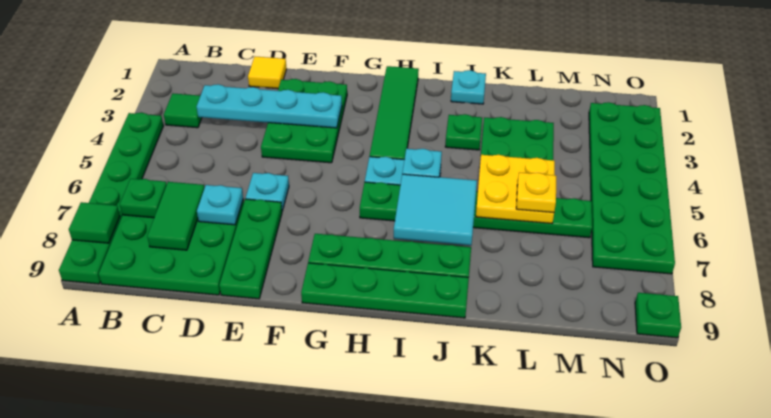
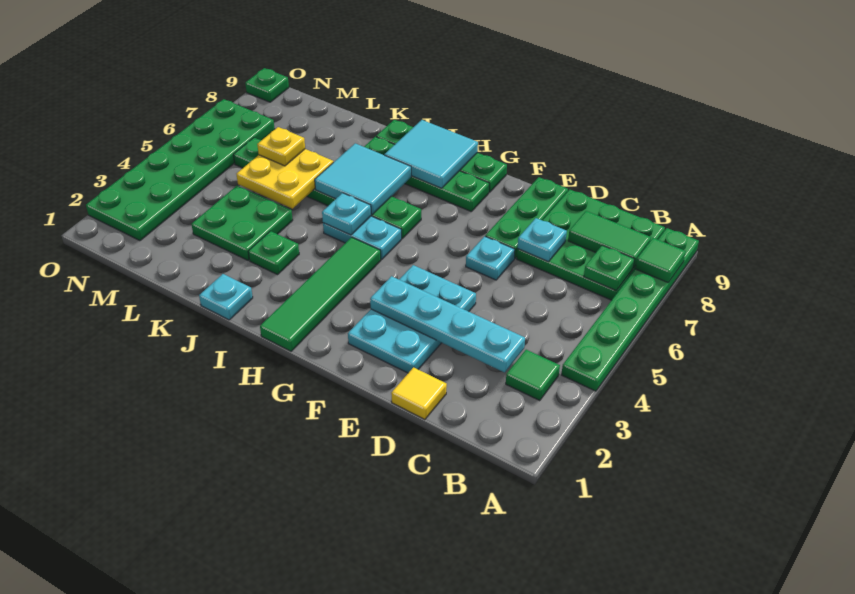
green 1x2 tile [147,182,204,250] -> green 1x2 tile turned to [568,211,651,268]
green 2x3 plate [261,79,347,163] -> cyan 2x3 plate [348,265,476,373]
none -> cyan 2x2 tile [384,120,478,188]

